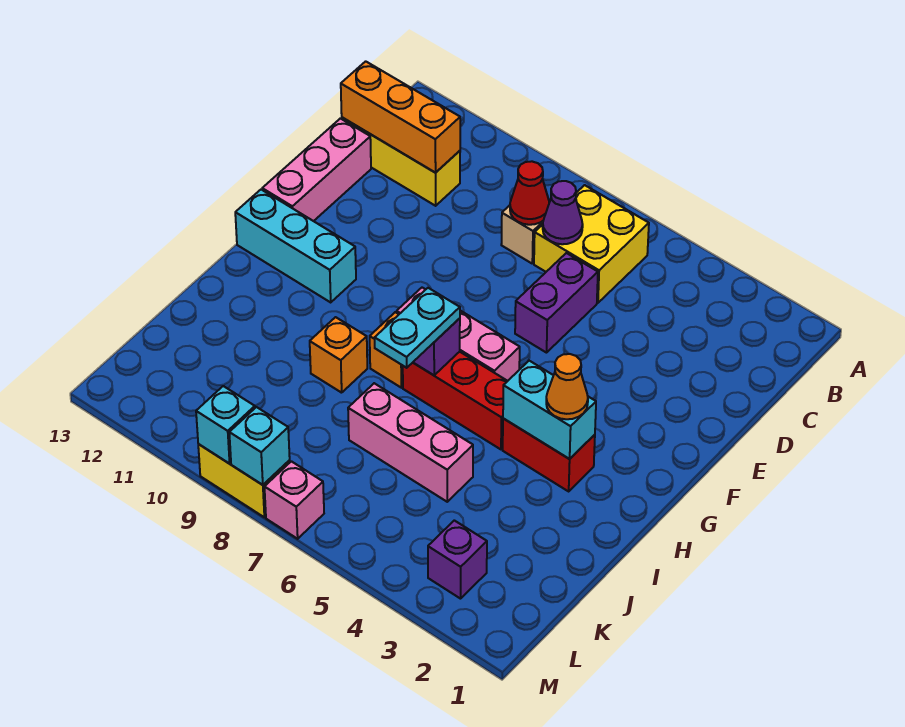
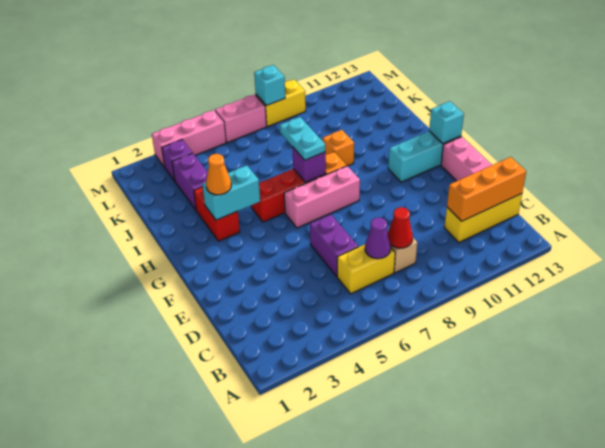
yellow 2x2 brick [534,185,649,303] -> yellow 1x2 brick [337,244,395,294]
red 1x2 brick [503,419,595,491] -> red 1x2 brick turned to [194,187,240,241]
none -> purple 1x2 brick [172,153,208,210]
pink 1x3 brick [348,383,473,502] -> pink 1x3 brick moved to [152,110,226,167]
pink 1x1 brick [265,461,324,539] -> pink 1x2 brick [215,94,267,142]
cyan 1x1 brick [196,386,255,464] -> cyan 1x1 brick moved to [429,101,464,143]

